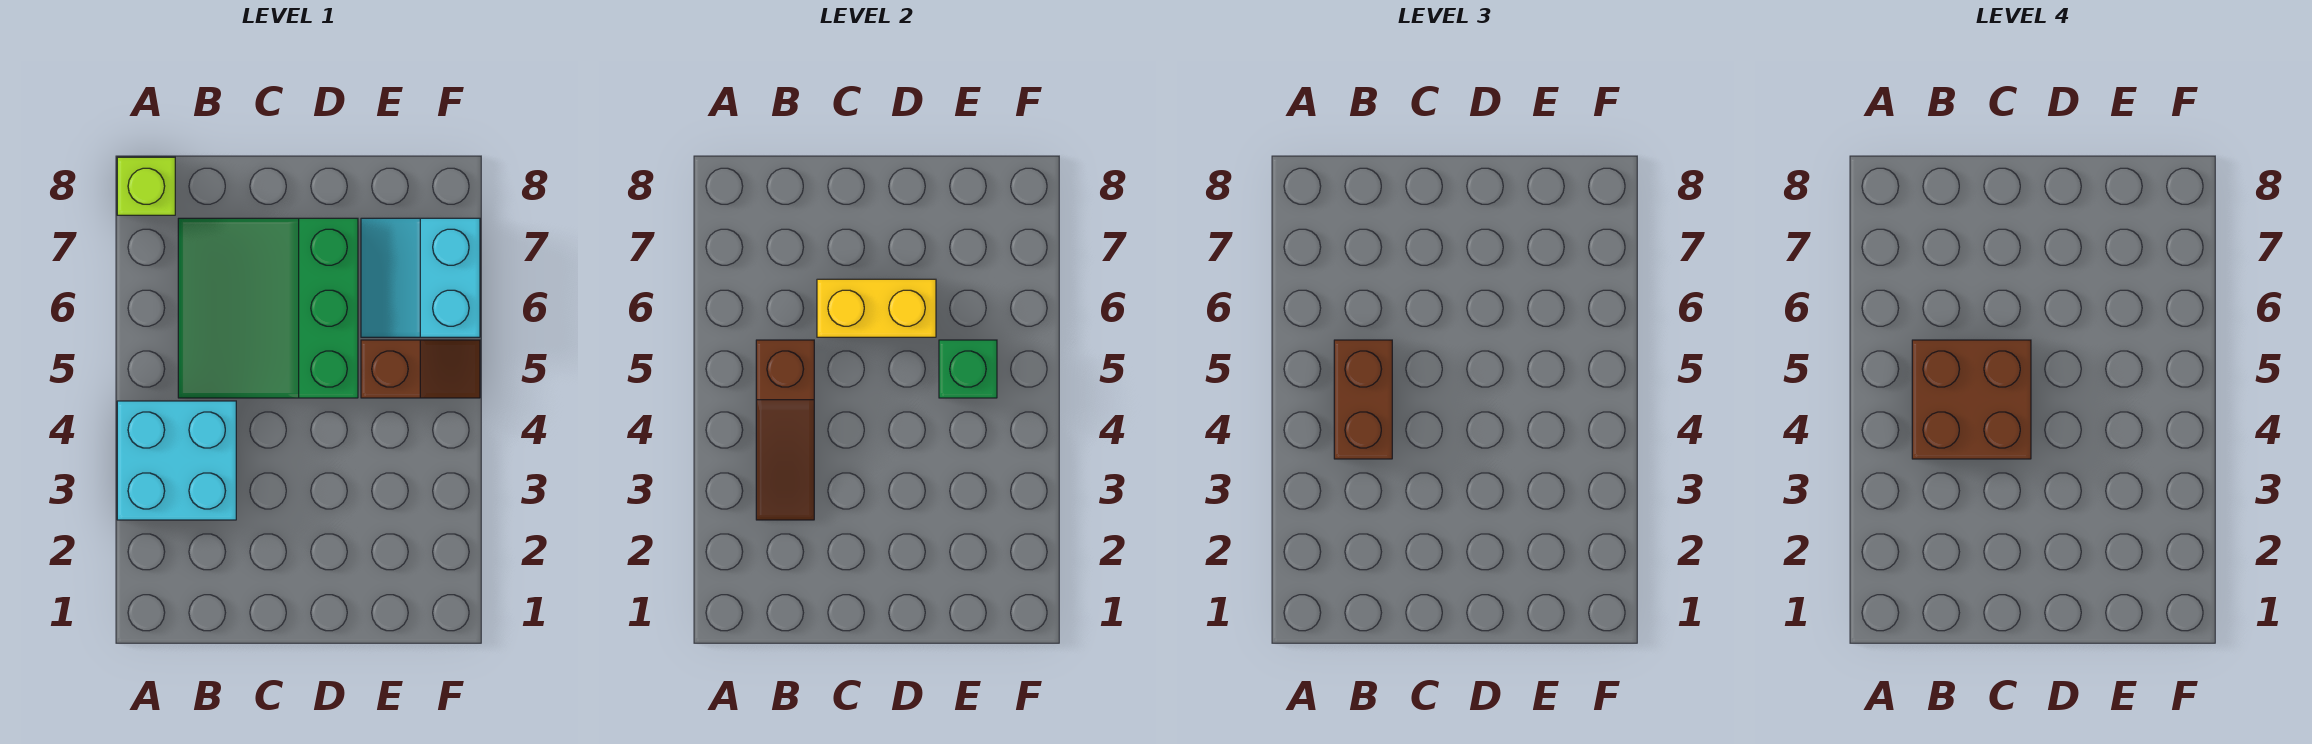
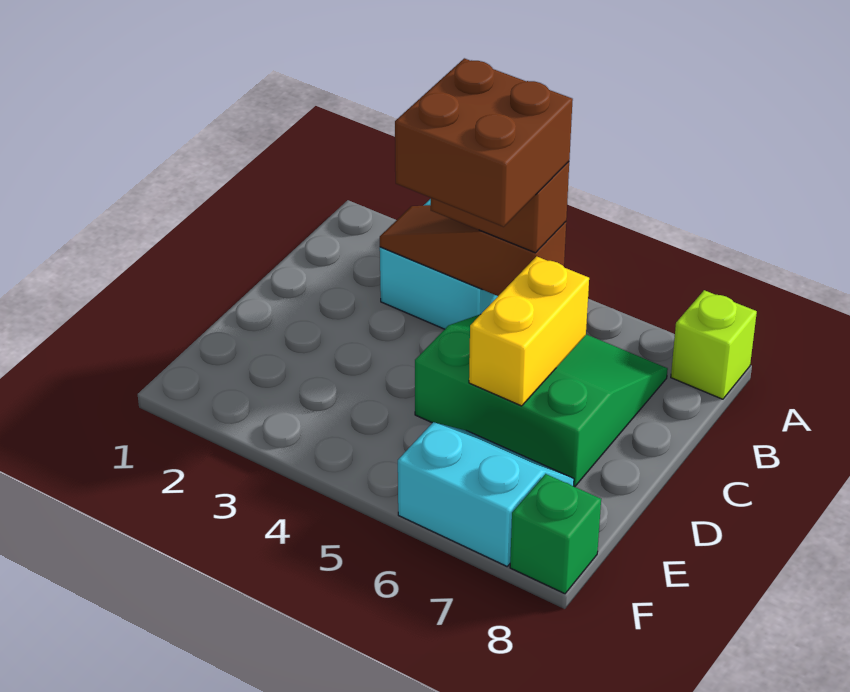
brown 1x2 slope [361,340,480,398] -> none
green 1x1 brick [939,340,997,398] -> green 1x1 brick moved to [510,474,601,594]

